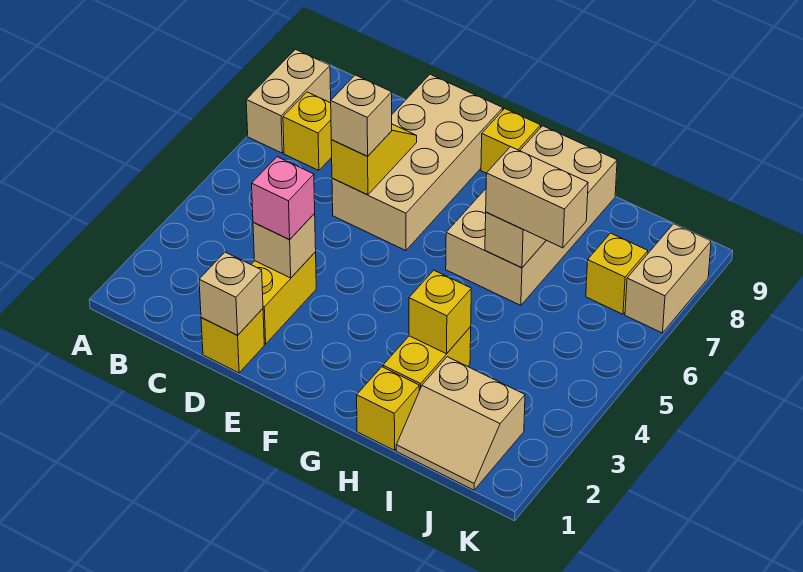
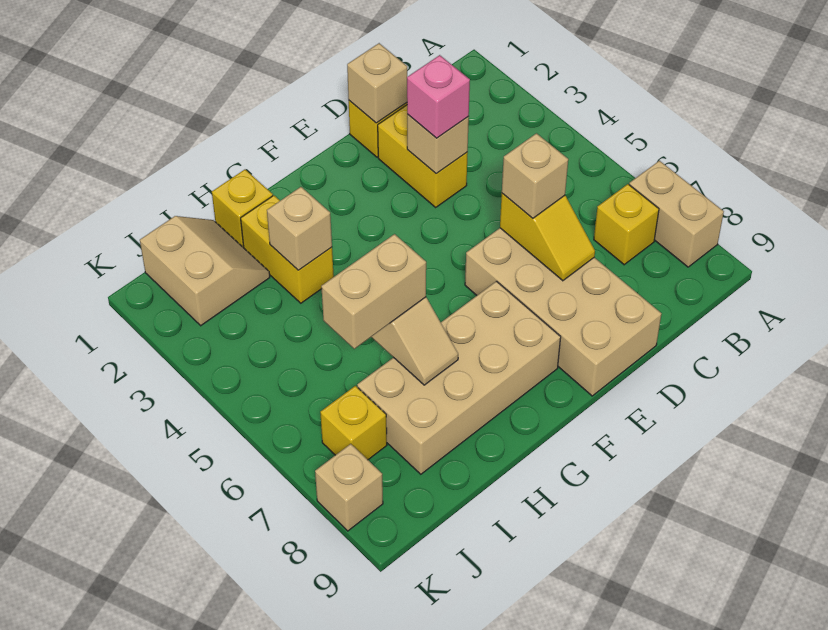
yellow 1x1 brick [481,109,541,173] -> none
tan 2x4 brick [446,126,617,305] -> tan 2x4 brick turned to [357,281,561,474]
yellow 1x1 brick [409,270,471,354] -> tan 1x1 brick [267,187,332,270]
tan 2x2 slope [396,357,525,490] -> tan 2x2 slope turned to [140,216,270,326]
tan 1x2 brick [625,224,711,333] -> tan 1x1 brick [315,444,383,531]

